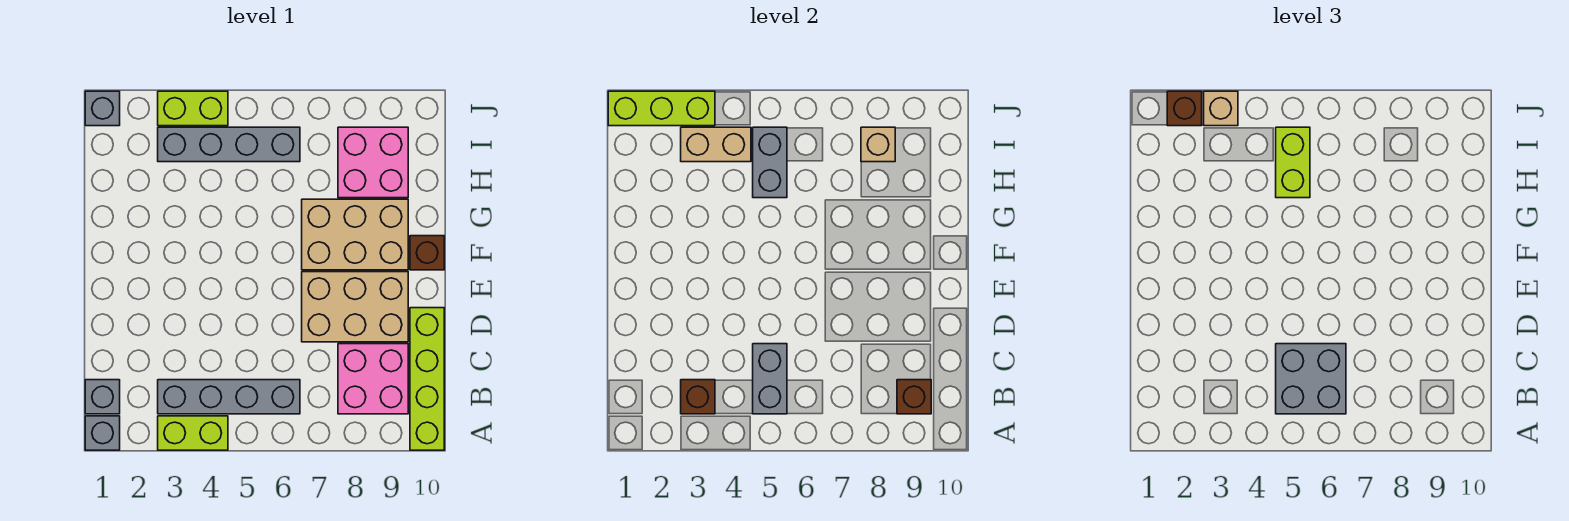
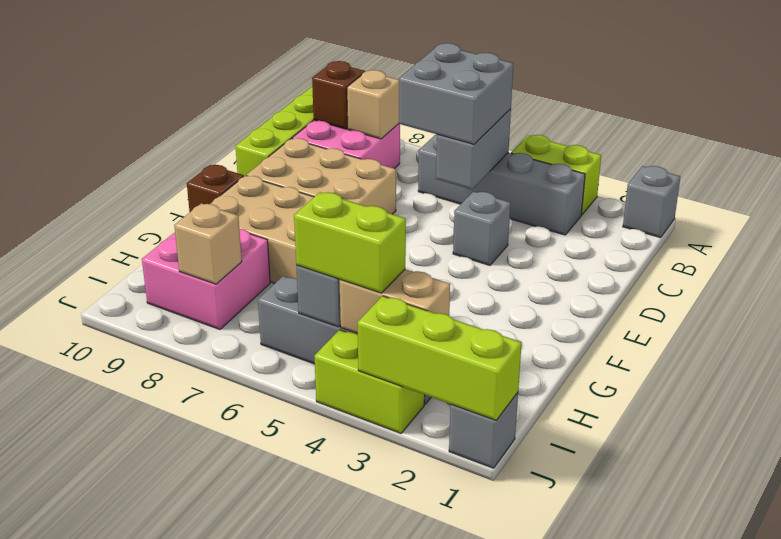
grey 1x1 brick [85,380,120,414] -> grey 1x1 brick moved to [453,192,510,265]
brown 1x1 brick [681,380,715,414] -> none
lime 1x2 brick [1276,127,1310,198] -> lime 1x2 brick turned to [294,192,406,293]
brown 1x1 brick [1167,91,1202,126] -> none
tan 1x1 brick [1204,91,1238,126] -> tan 1x1 brick moved to [347,70,399,139]

